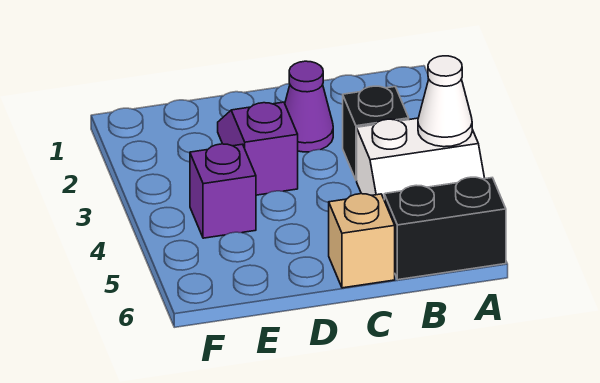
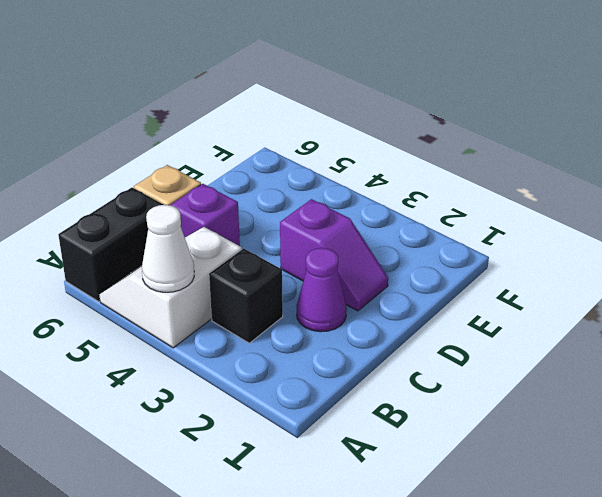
purple 1x1 brick [190,144,256,238] -> purple 1x1 brick moved to [171,184,240,246]

